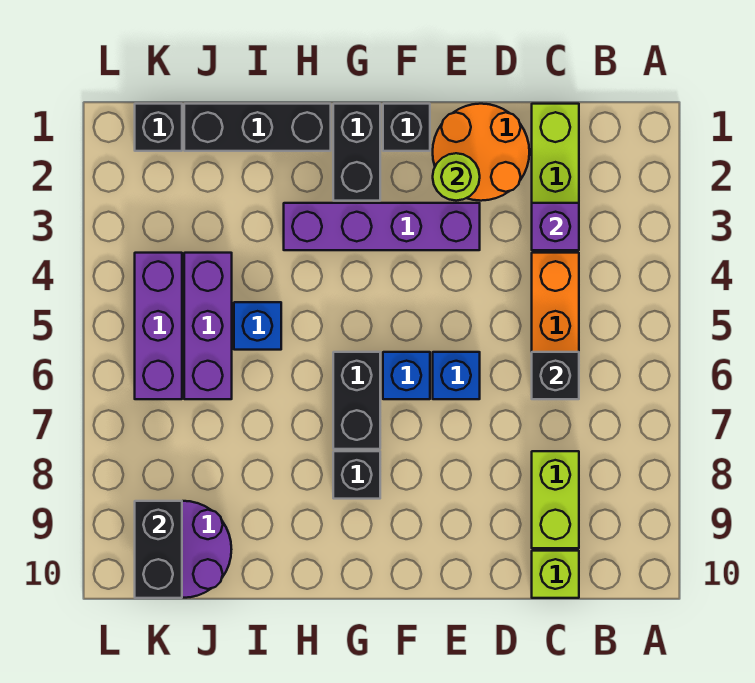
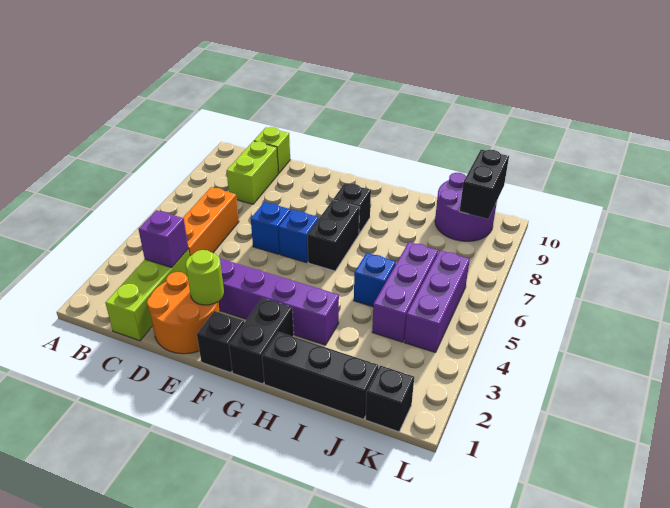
black 1x1 brick [532,352,579,399] -> none

